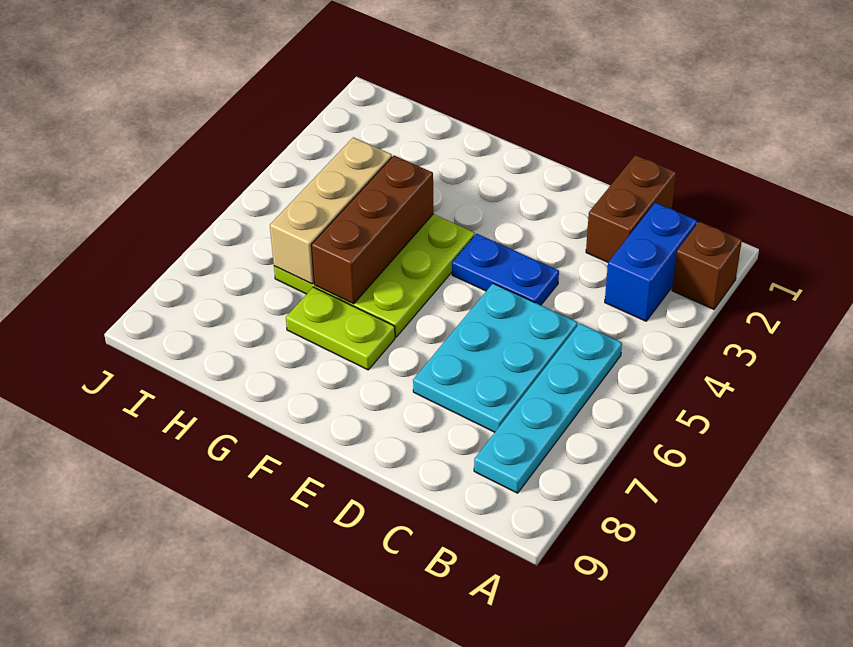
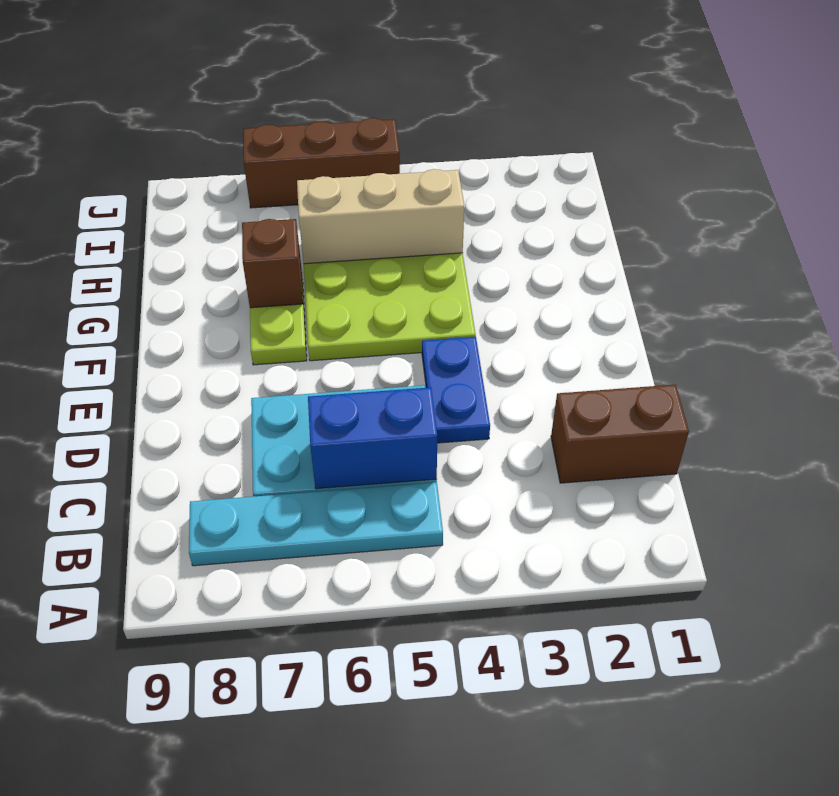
brown 1x1 brick [672,222,742,309] -> brown 1x1 brick moved to [242,219,303,308]
blue 1x2 brick [605,203,697,321] -> blue 1x2 brick moved to [308,387,437,489]
brown 1x3 brick [311,156,434,304] -> brown 1x3 brick moved to [243,118,400,208]

